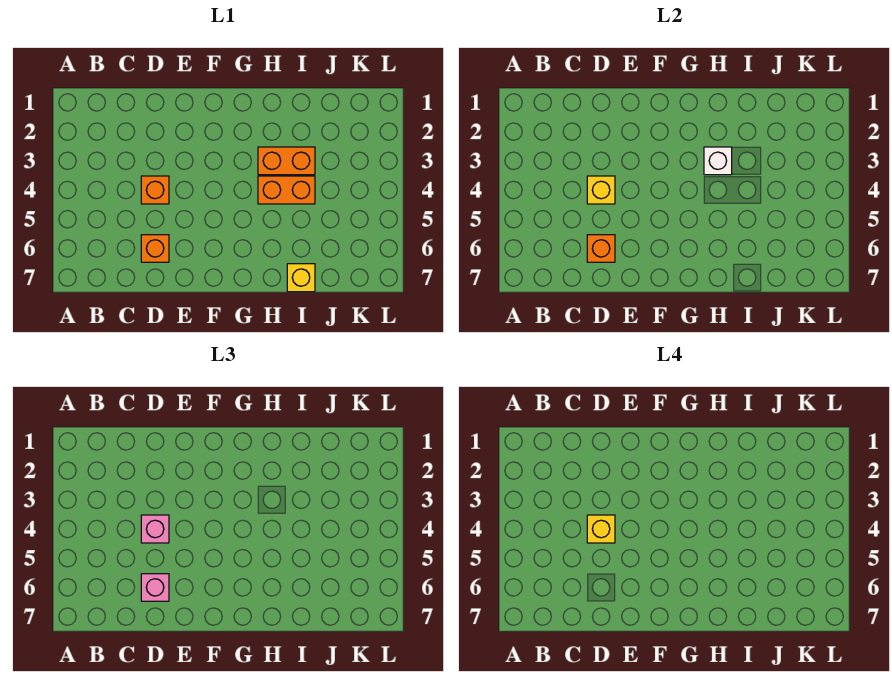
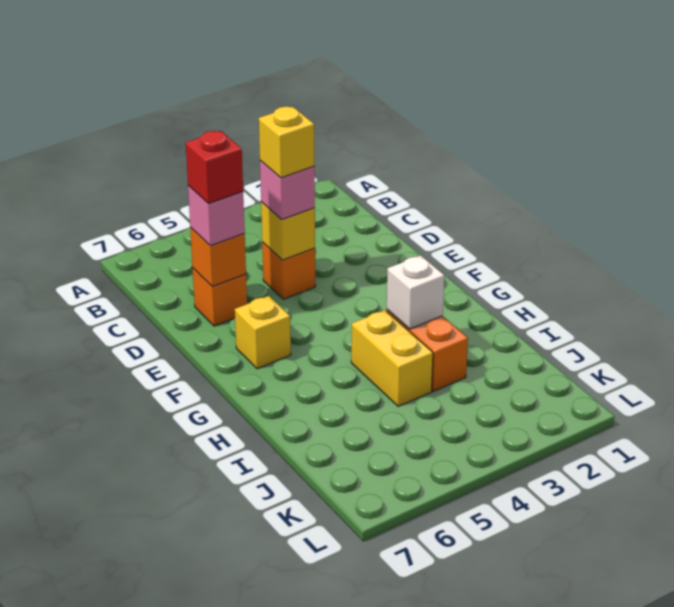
none -> red 1x1 brick [186,131,243,204]
orange 1x2 brick [258,176,315,204] -> yellow 1x2 brick [351,310,433,406]
yellow 1x1 brick [287,264,315,292] -> yellow 1x1 brick moved to [235,296,291,369]

